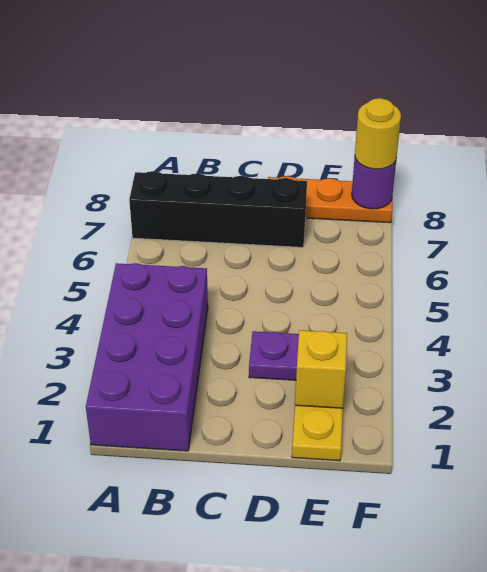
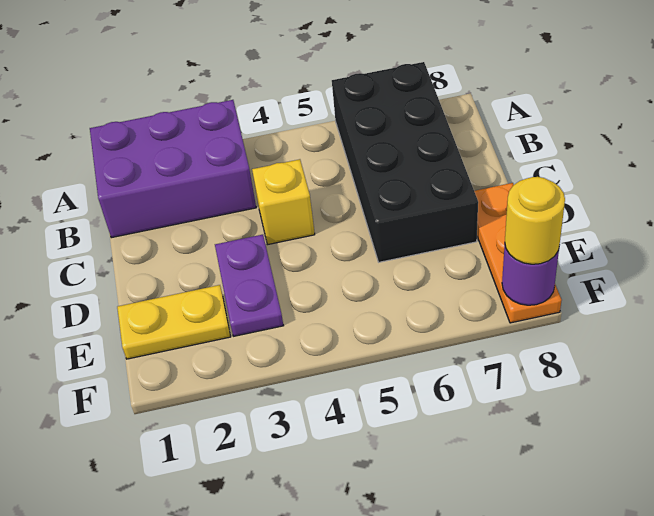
purple 2x4 brick [86,263,208,451] -> purple 2x3 brick [90,100,256,238]
black 1x4 brick [129,171,307,247] -> black 2x4 brick [332,62,478,262]
yellow 1x1 brick [295,330,347,408] -> yellow 1x1 brick moved to [252,159,315,244]

